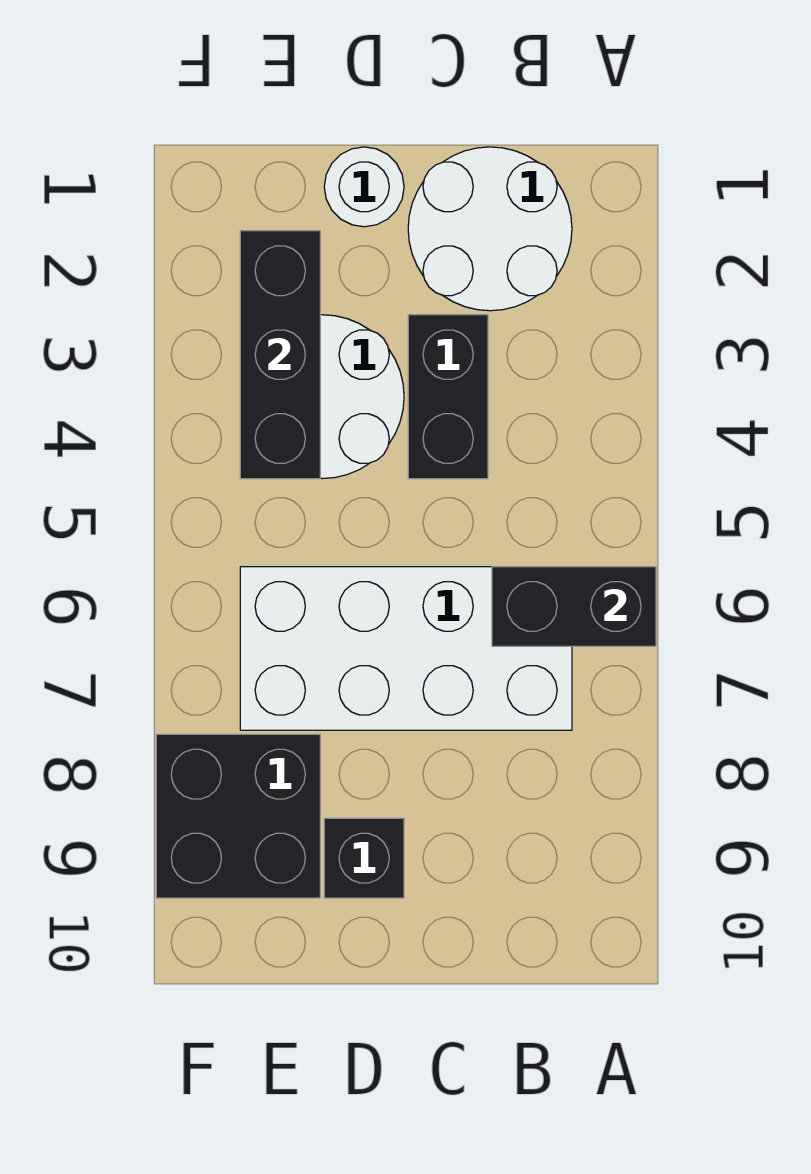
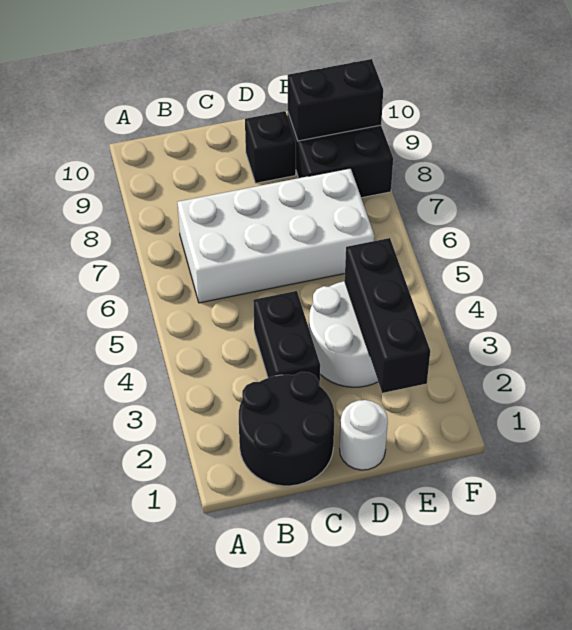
black 1x2 brick [492,567,656,646] -> black 1x2 brick moved to [288,59,383,141]
white 2x2 round brick [408,147,572,311] -> black 2x2 round brick [239,372,335,486]

